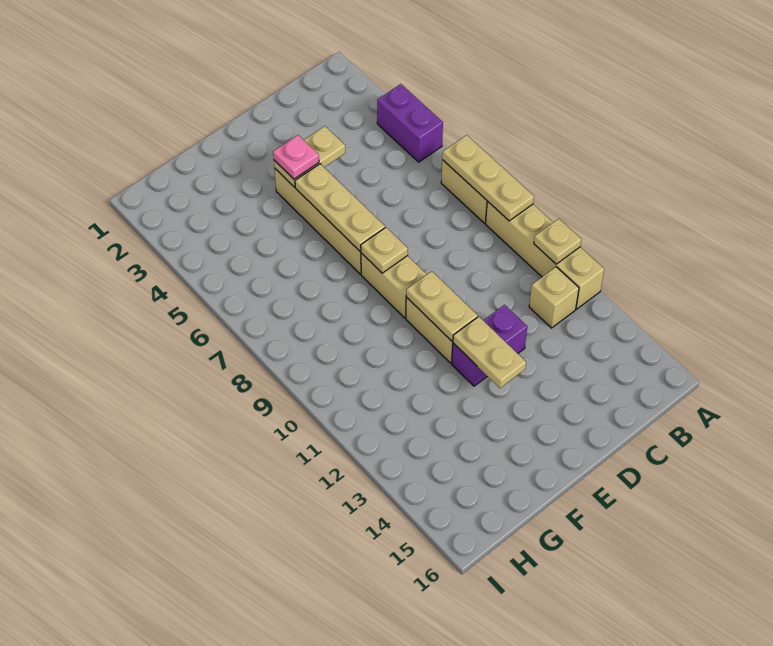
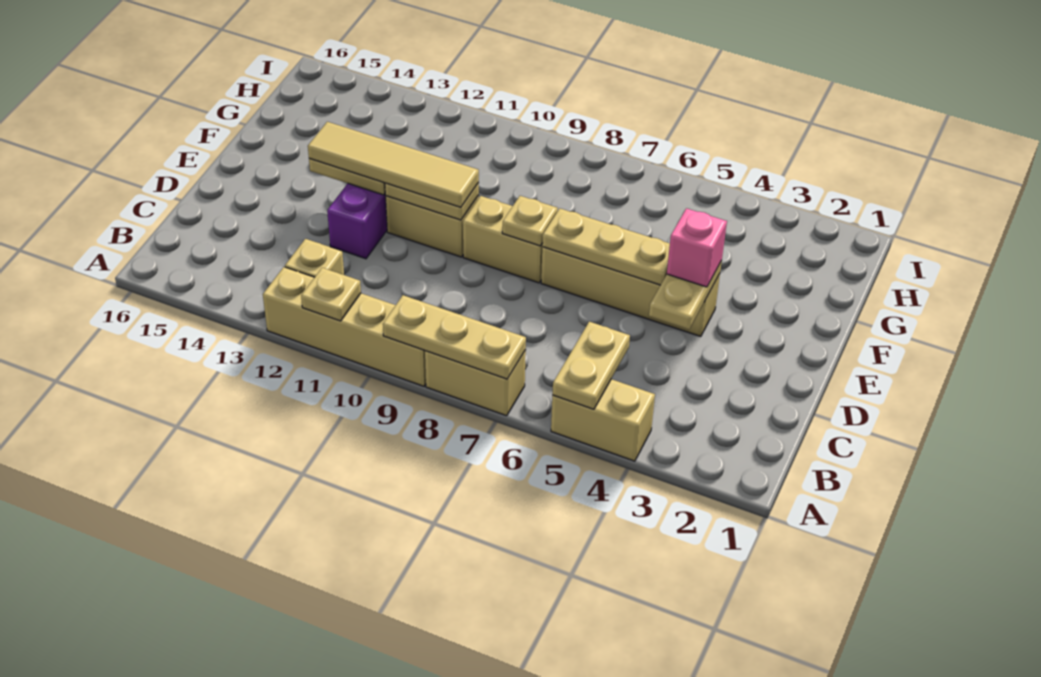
purple 1x2 brick [377,84,443,162] -> tan 1x2 brick [551,379,655,461]
none -> tan 1x2 plate [552,321,630,409]
pink 1x1 plate [273,135,319,179] -> pink 1x1 brick [667,208,727,287]
none -> tan 1x4 tile [308,122,479,207]

